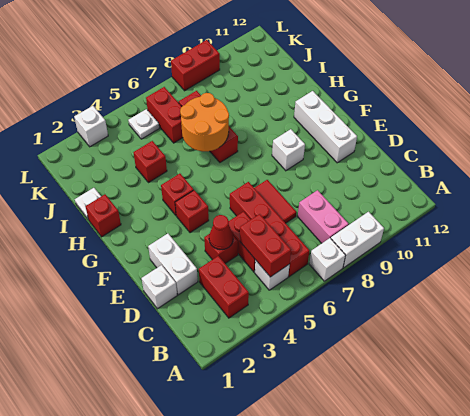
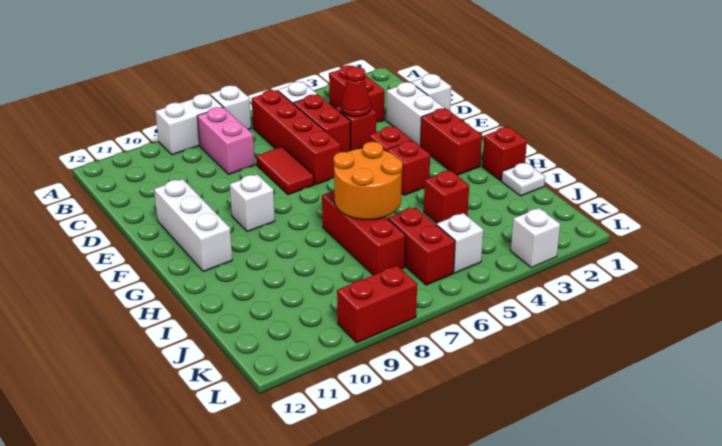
red 1x2 brick [240,214,291,277] -> red 1x2 brick moved to [421,108,482,175]
white 1x1 plate [128,109,159,139] -> white 1x1 brick [437,213,483,273]

